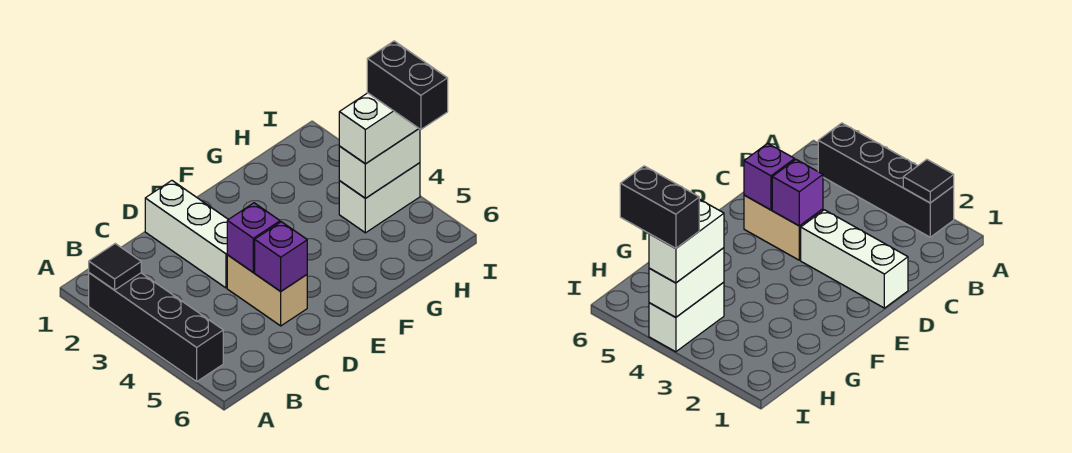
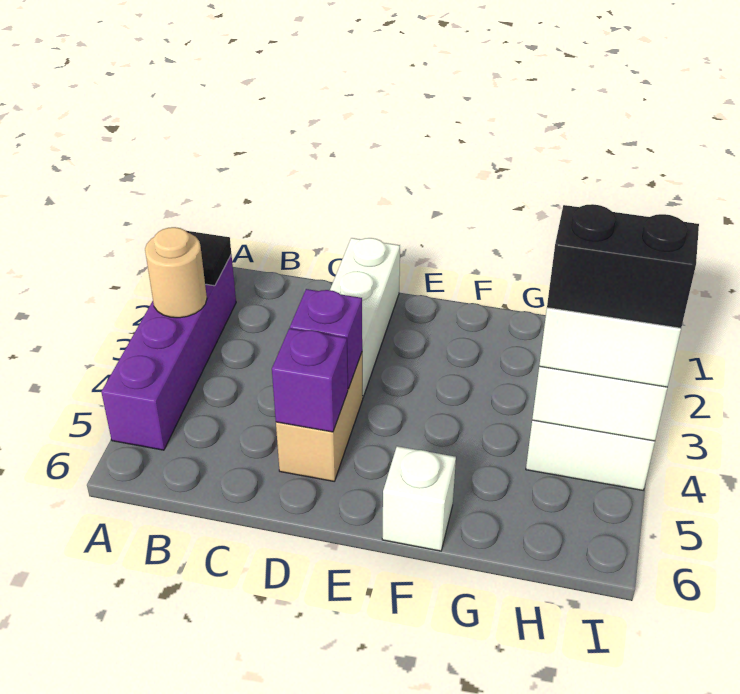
black 1x4 brick [89,273,223,381] -> purple 1x4 brick [101,255,236,450]
none -> tan 1x1 round brick [145,227,207,318]
none -> white 1x1 brick [382,446,456,551]
black 1x2 brick [367,41,448,130] -> black 1x2 brick turned to [547,204,699,328]

